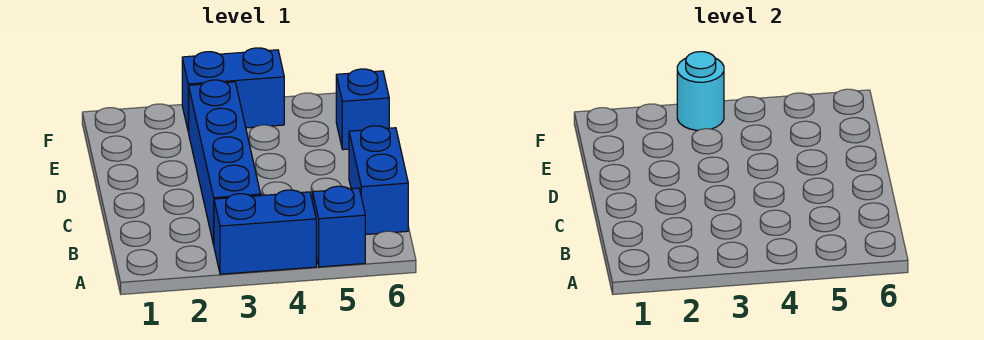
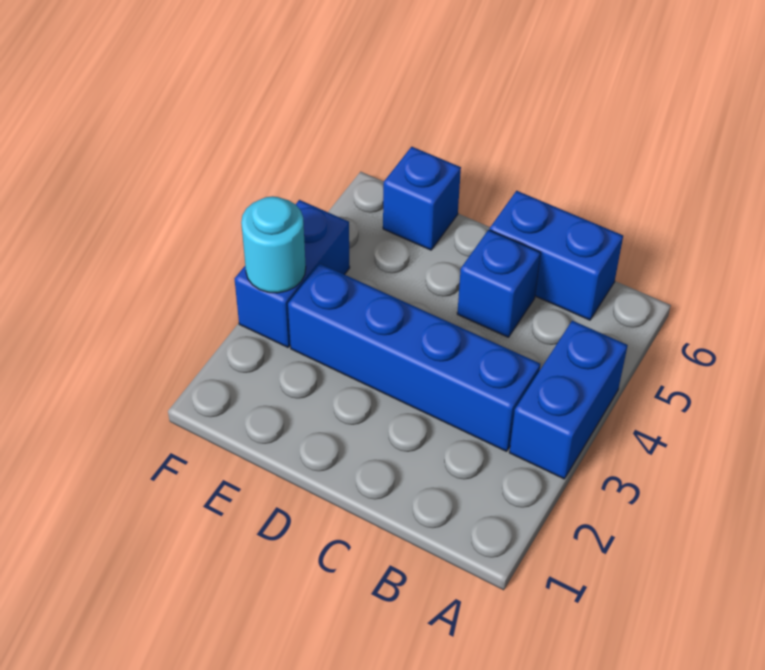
blue 1x1 brick [313,186,365,267] -> blue 1x1 brick moved to [457,230,541,337]

